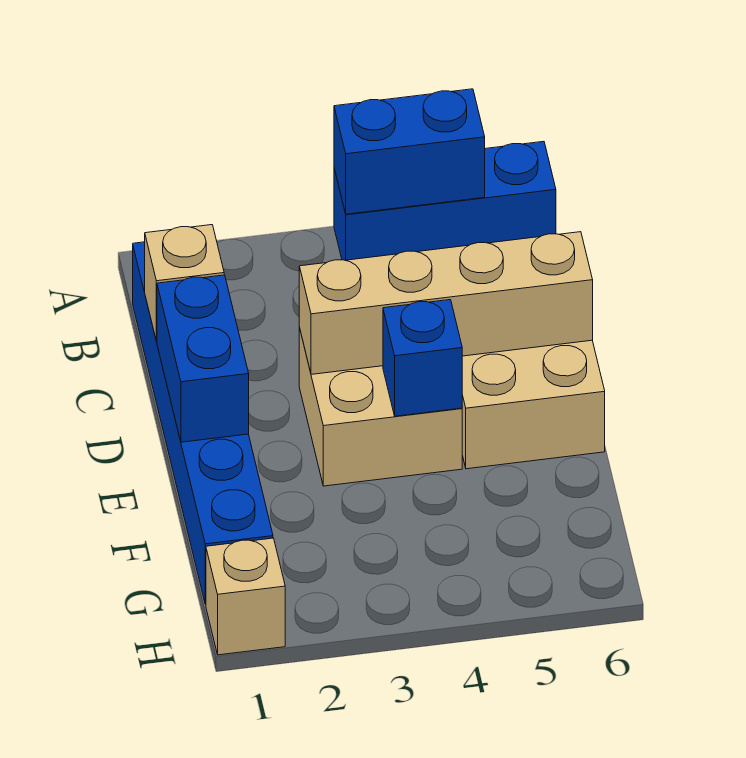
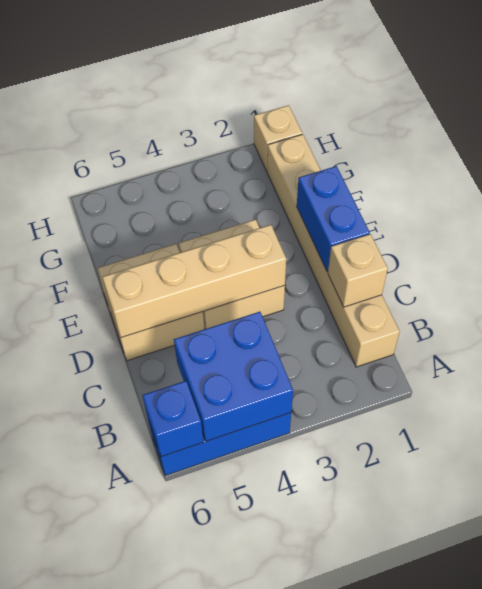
blue 1x2 brick [334,89,485,214] -> blue 2x2 brick [174,312,293,441]
blue 1x6 brick [133,242,273,604] -> tan 1x6 brick [267,134,400,367]
blue 1x1 brick [383,300,462,416] -> blue 1x1 brick moved to [142,381,203,457]

